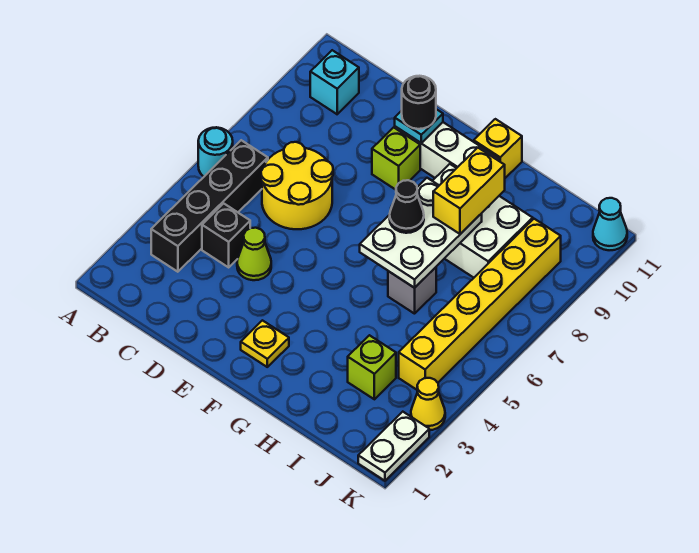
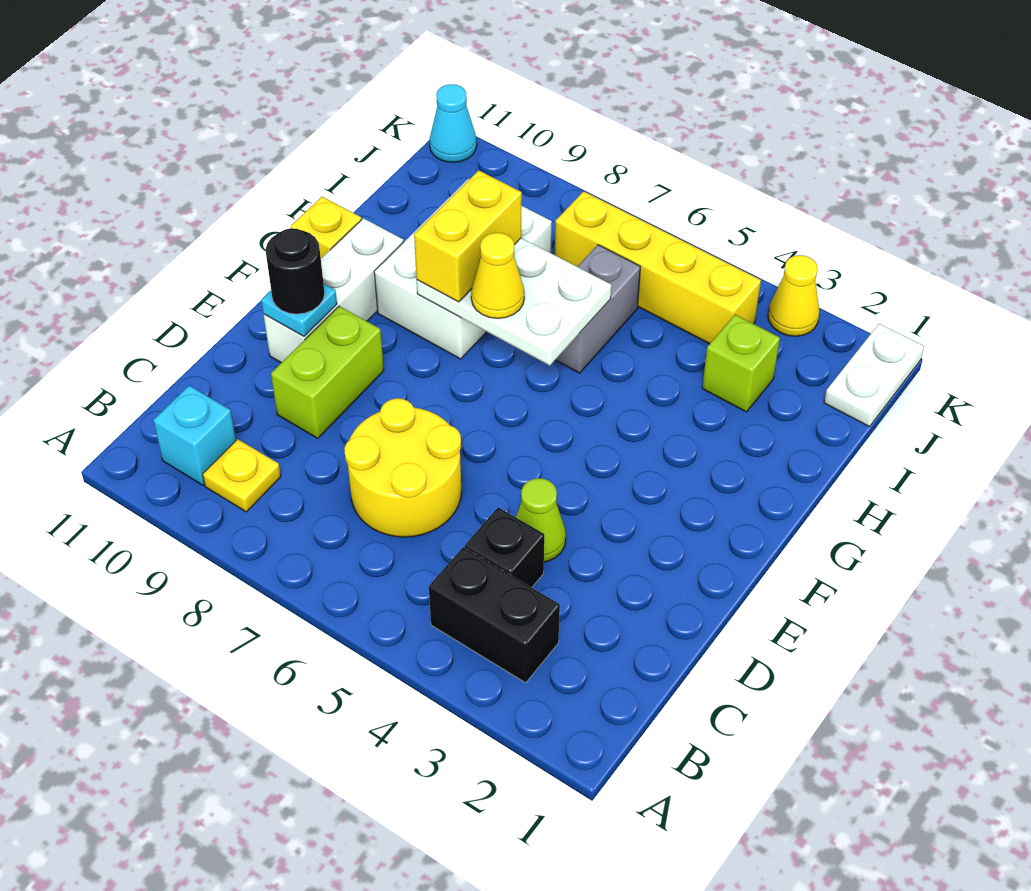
cyan 1x1 round brick [198,127,233,176] -> none
black 1x4 brick [151,140,268,272] -> black 1x2 brick [429,547,560,683]
lime 1x1 brick [372,127,420,190] -> lime 1x2 brick [271,306,384,438]
yellow 1x1 plate [241,320,289,367] -> yellow 1x1 plate moved to [203,439,281,512]
black 1x1 cone [390,180,424,233] -> yellow 1x1 cone [471,233,524,318]
grey 1x1 brick [388,267,436,314] -> grey 1x2 brick [556,245,640,373]
yellow 1x2 brick [433,148,505,234] -> yellow 1x2 brick turned to [414,170,522,302]
yellow 1x6 brick [399,219,561,390] -> yellow 1x4 brick [555,191,761,344]
white 1x2 plate [358,412,429,481] -> white 1x2 plate turned to [824,324,924,427]

